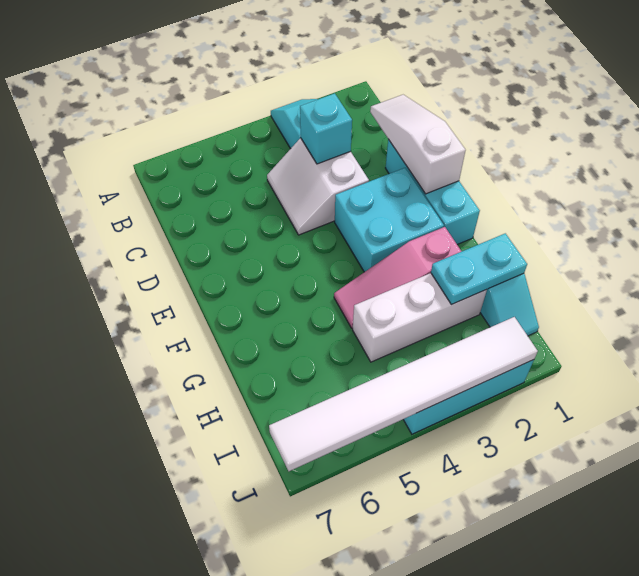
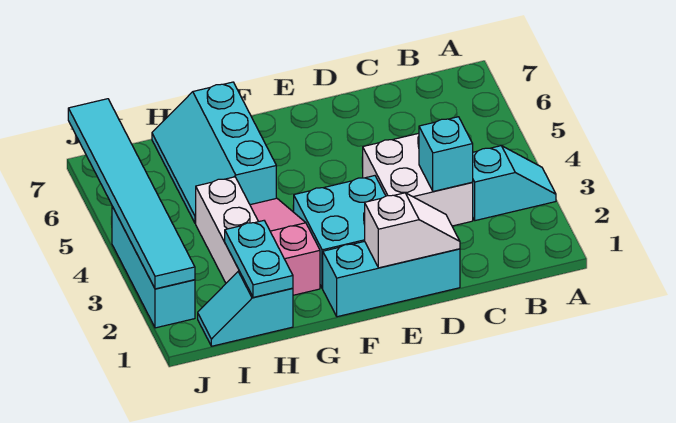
white 1x3 slope [370,95,466,194] -> white 1x2 slope [365,193,460,268]
white 2x2 slope [267,138,369,235] -> white 2x2 brick [363,133,473,226]
none -> cyan 2x3 slope [152,82,276,223]
white 1x6 tile [269,317,538,471] -> cyan 1x6 tile [68,99,195,289]

